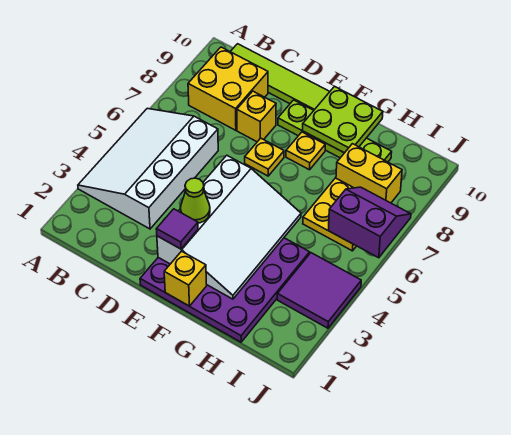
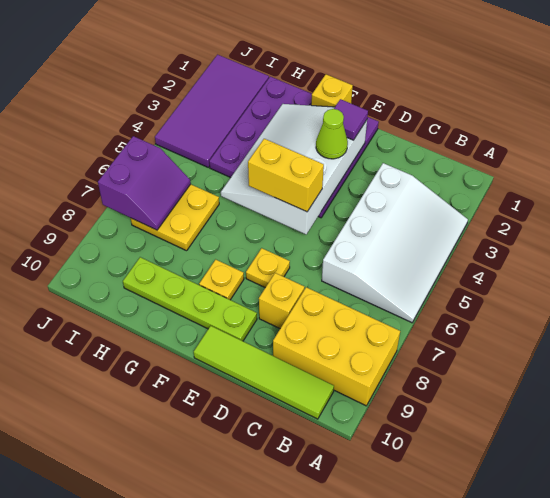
yellow 2x2 brick [188,47,268,130] -> yellow 2x3 brick [273,287,400,406]
lime 2x2 plate [303,87,383,153] -> none
yellow 1x2 brick [336,144,402,203] -> yellow 1x2 brick moved to [248,139,324,212]
purple 2x2 tile [277,253,361,328] -> purple 2x4 tile [155,55,269,167]
purple 2x2 slope [328,187,411,258] -> purple 2x2 slope turned to [98,136,191,230]

